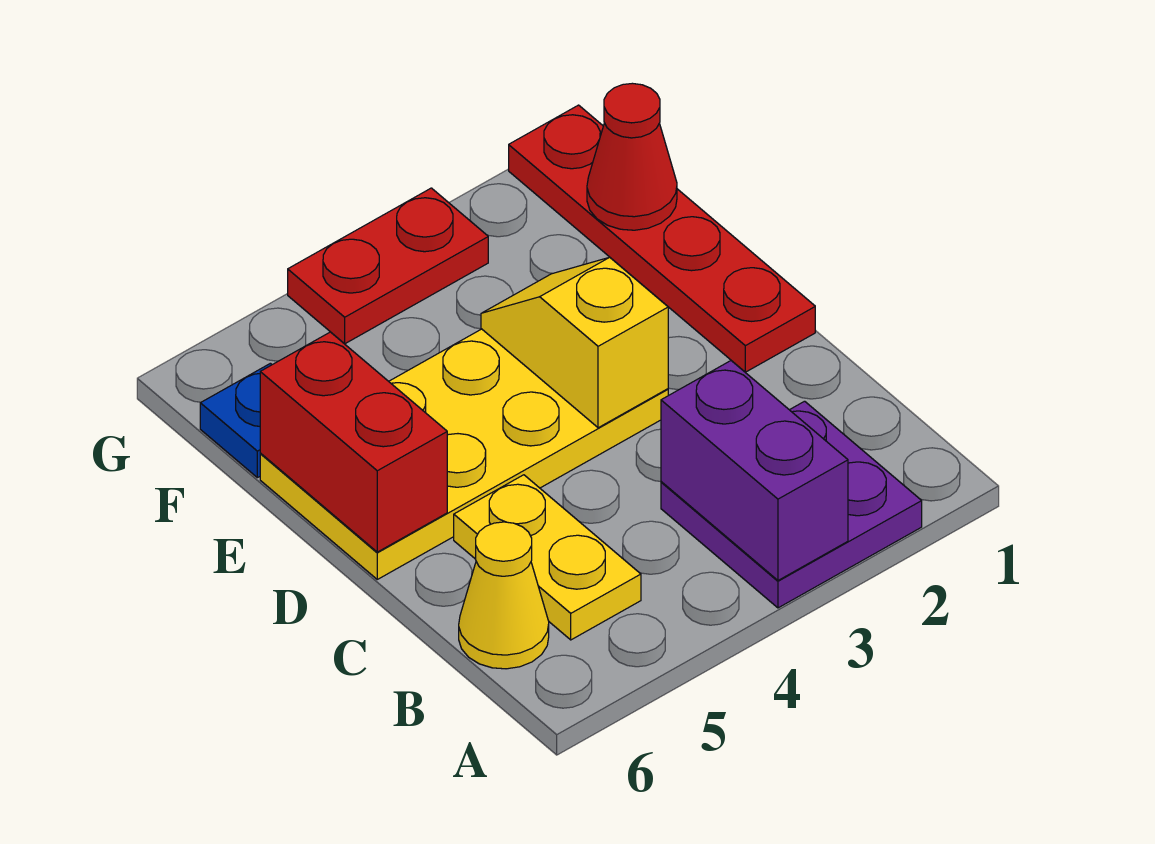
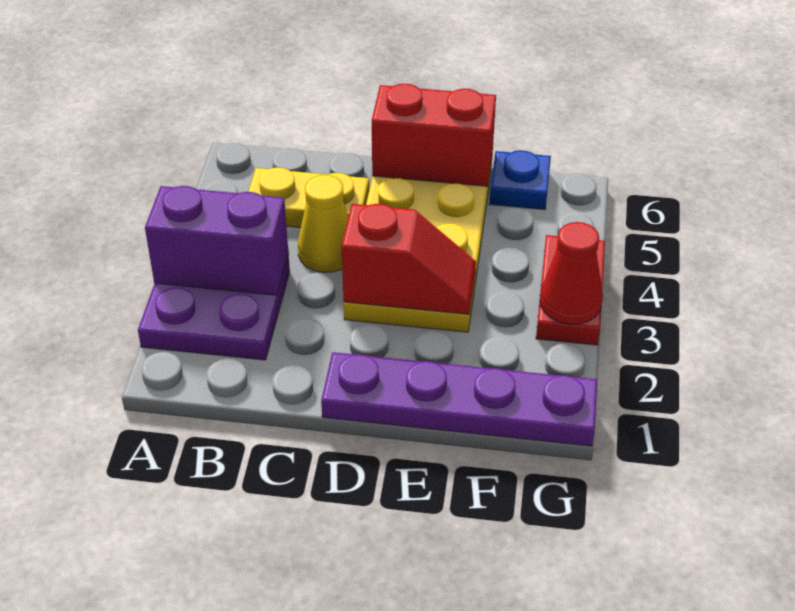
yellow 1x1 cone [459,522,549,669] -> yellow 1x1 cone moved to [298,175,348,272]
red 1x4 plate [509,105,815,372] -> purple 1x4 plate [321,352,597,446]
yellow 1x2 slope [481,257,668,428] -> red 1x2 slope [341,204,476,314]
red 1x1 cone [587,83,677,230] -> red 1x1 cone moved to [540,222,603,324]

